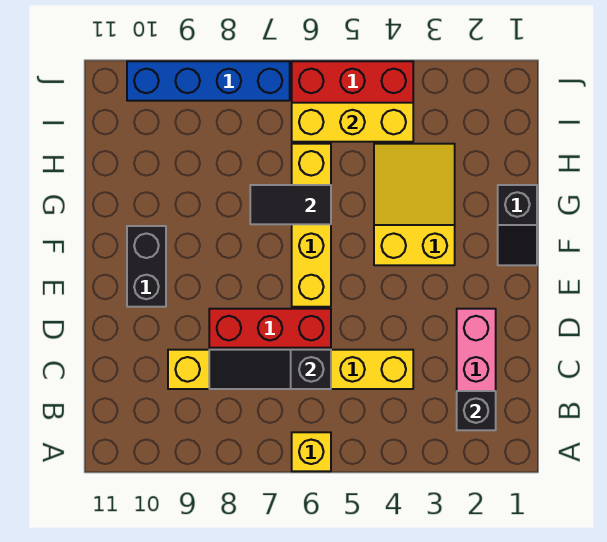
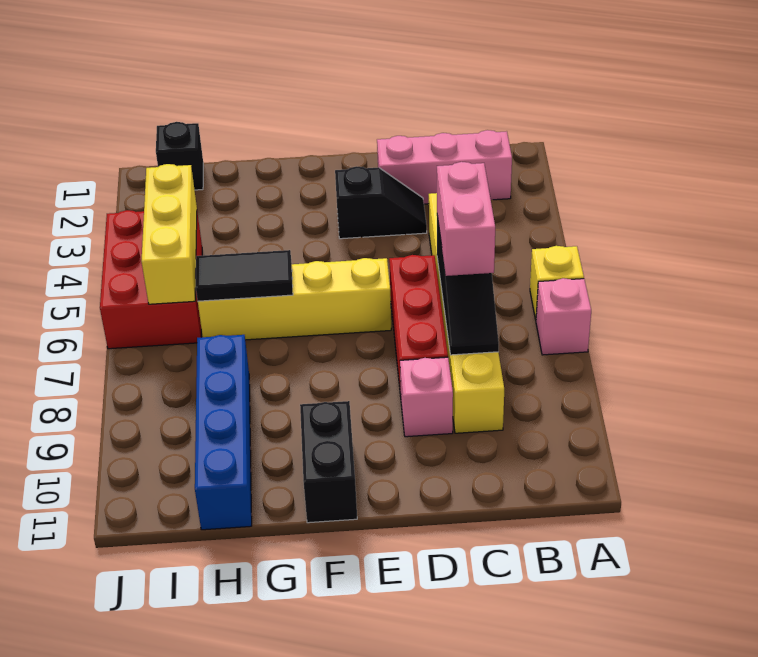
none -> pink 1x1 brick [536,278,591,355]
black 1x1 brick [457,391,496,430] -> black 1x1 brick moved to [156,122,203,190]
none -> pink 1x2 brick [437,162,495,276]
none -> pink 1x1 brick [400,357,453,437]
black 1x2 brick [127,226,166,307] -> black 1x2 brick turned to [300,401,357,523]
black 1x2 slope [498,185,537,265] -> black 1x2 slope moved to [335,166,427,239]
yellow 2x3 slope [374,144,455,265] -> none
black 1x2 tile [250,185,331,224] -> black 1x2 tile turned to [196,250,293,301]
blue 1x4 brick [127,61,290,101] -> blue 1x4 brick moved to [195,335,252,530]

